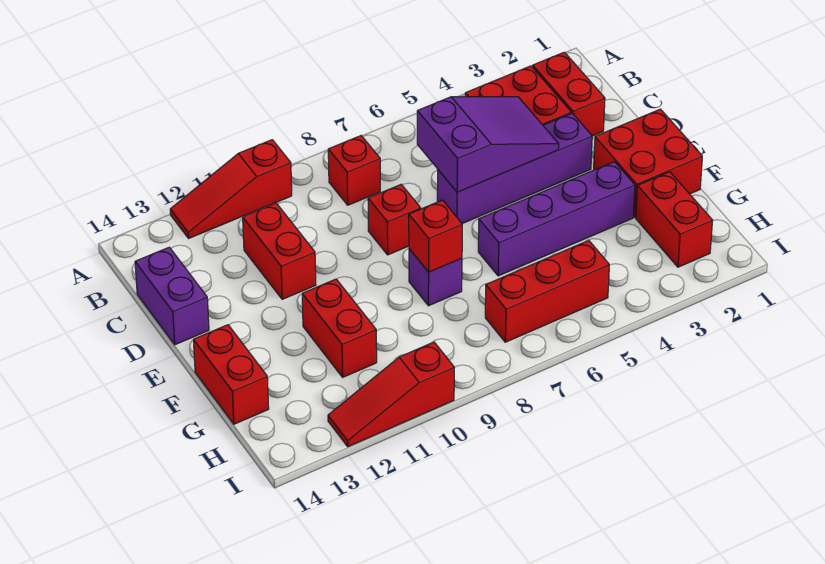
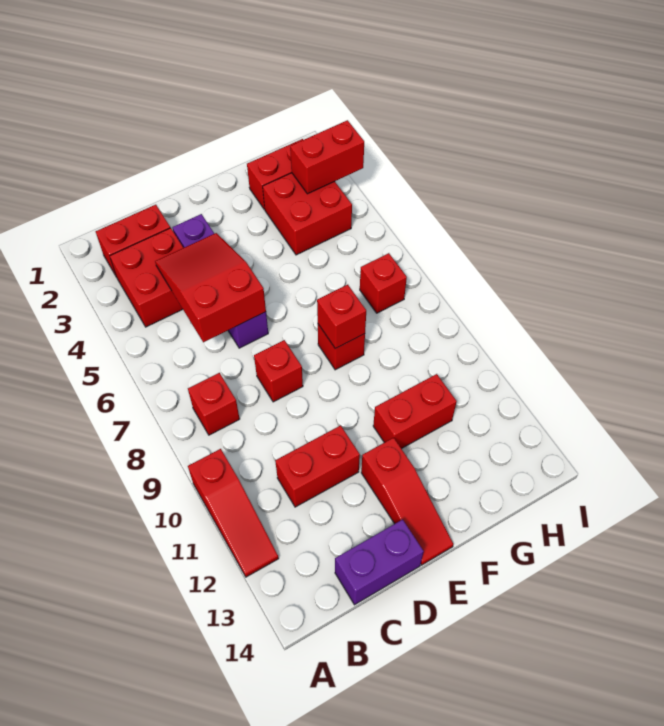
purple 2x3 slope [417,97,559,192] -> red 2x3 slope [155,233,266,342]
red 2x2 brick [594,109,702,217] -> red 2x2 brick moved to [263,173,352,255]
purple 1x4 brick [478,162,635,276] -> none
purple 1x1 brick [409,249,462,306] -> red 1x1 brick [318,324,365,370]
red 1x2 brick [193,325,269,424] -> red 1x2 brick moved to [290,120,364,194]
red 1x3 brick [485,241,609,342] -> red 1x1 brick [360,253,407,313]
red 1x3 slope [328,342,454,447] -> red 1x3 slope moved to [361,438,453,565]

